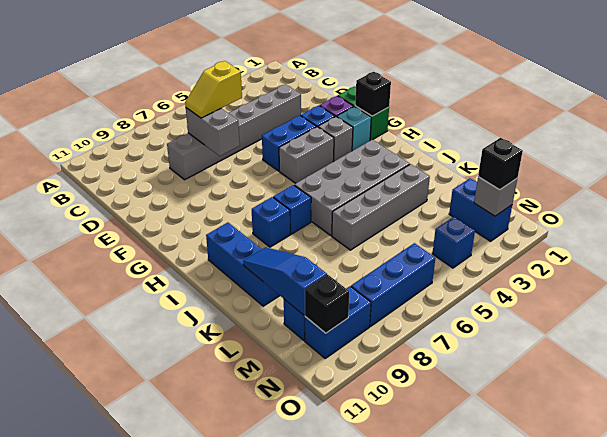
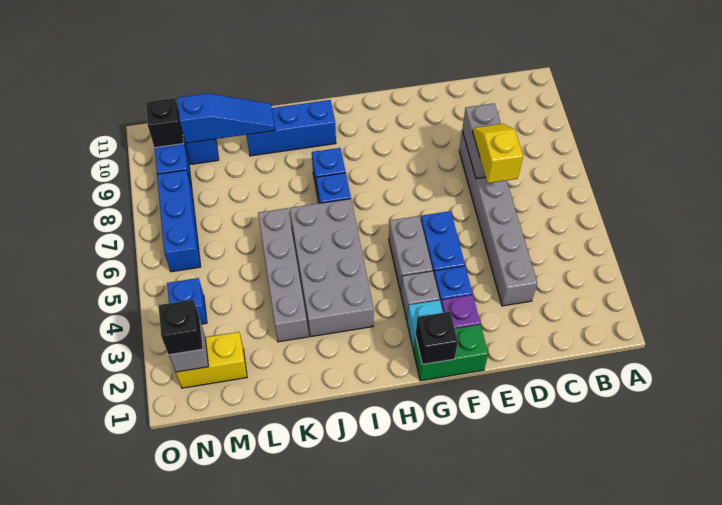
grey 1x2 brick [186,108,240,156] -> grey 1x2 brick turned to [462,103,501,179]
blue 1x2 brick [449,178,512,241] -> yellow 1x2 brick [176,332,247,388]

